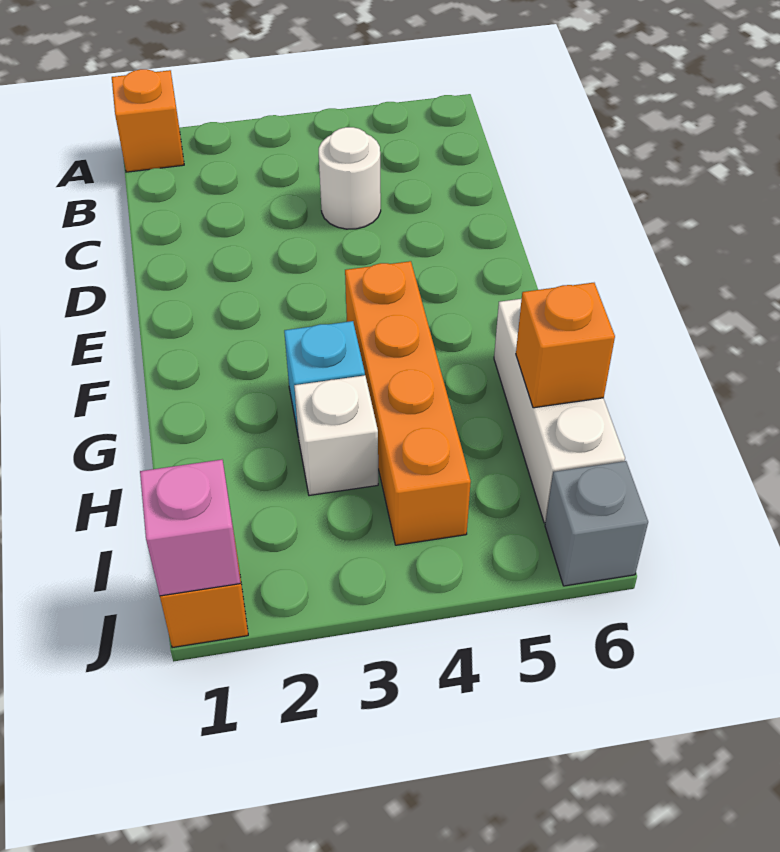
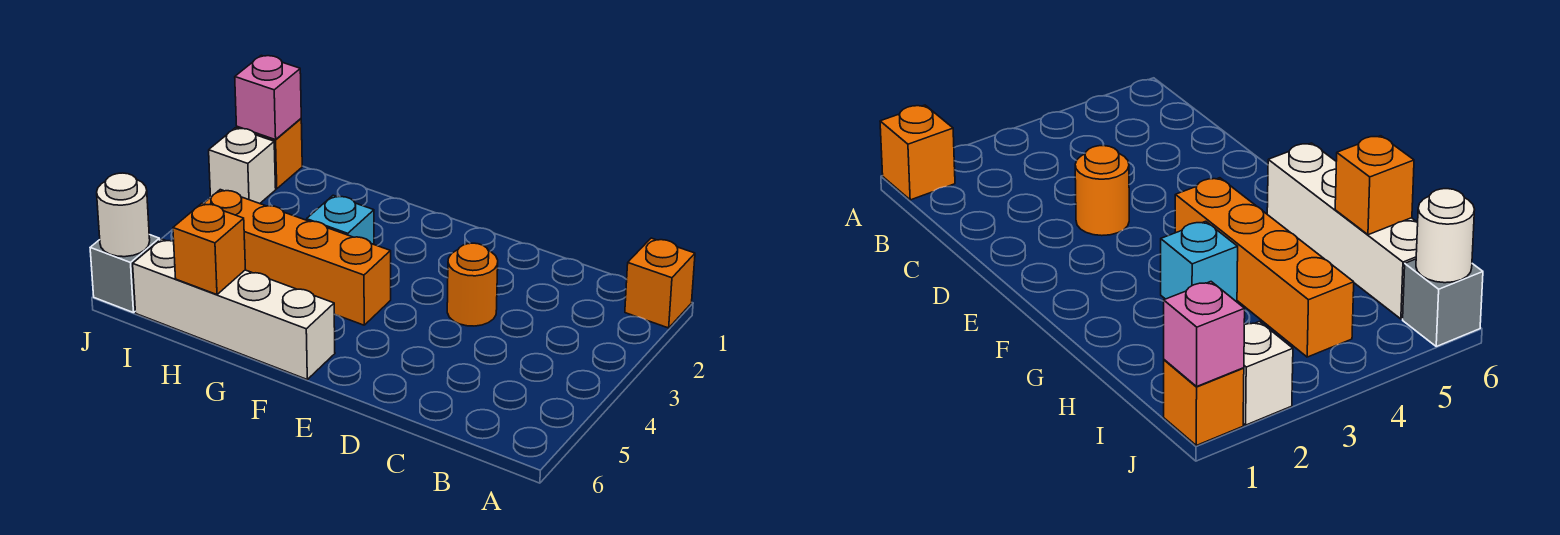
white 1x1 round brick [319,127,381,229] -> white 1x1 round brick moved to [97,173,150,257]
none -> orange 1x1 round brick [447,243,498,326]
white 1x3 brick [494,299,625,523] -> white 1x4 brick [133,239,335,379]
white 1x1 brick [294,375,378,496] -> white 1x1 brick moved to [209,128,276,204]

